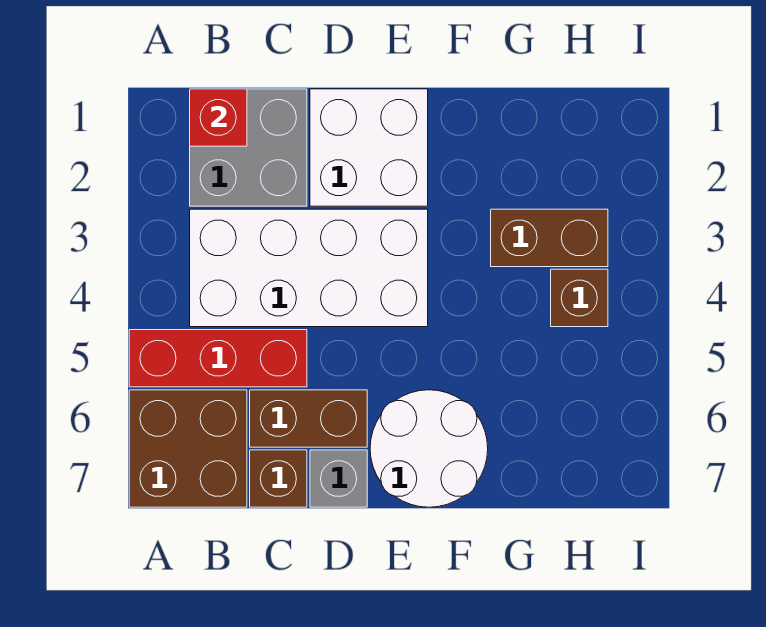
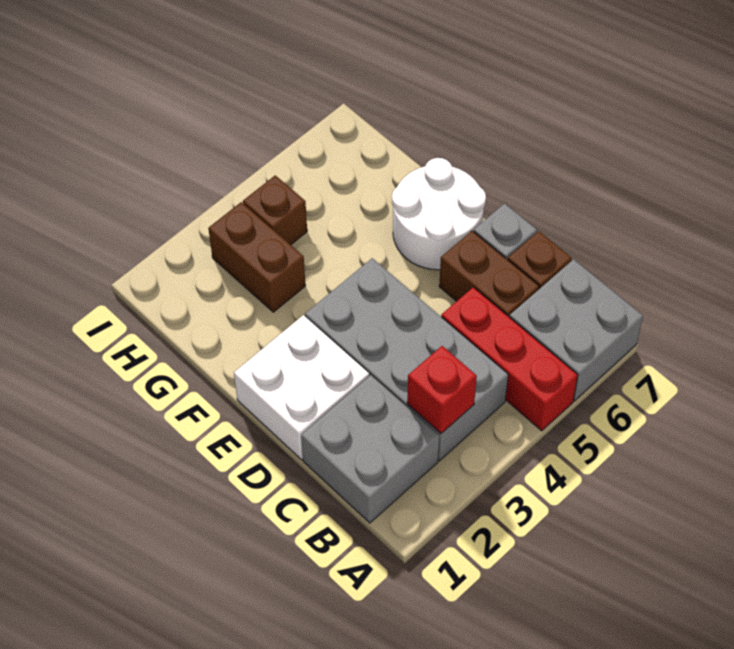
brown 2x2 brick [129,390,247,507] -> grey 2x2 brick [510,259,643,401]
red 1x1 brick [190,89,247,146] -> red 1x1 brick moved to [407,346,477,433]
white 2x4 brick [190,209,428,327] -> grey 2x4 brick [305,258,508,461]

